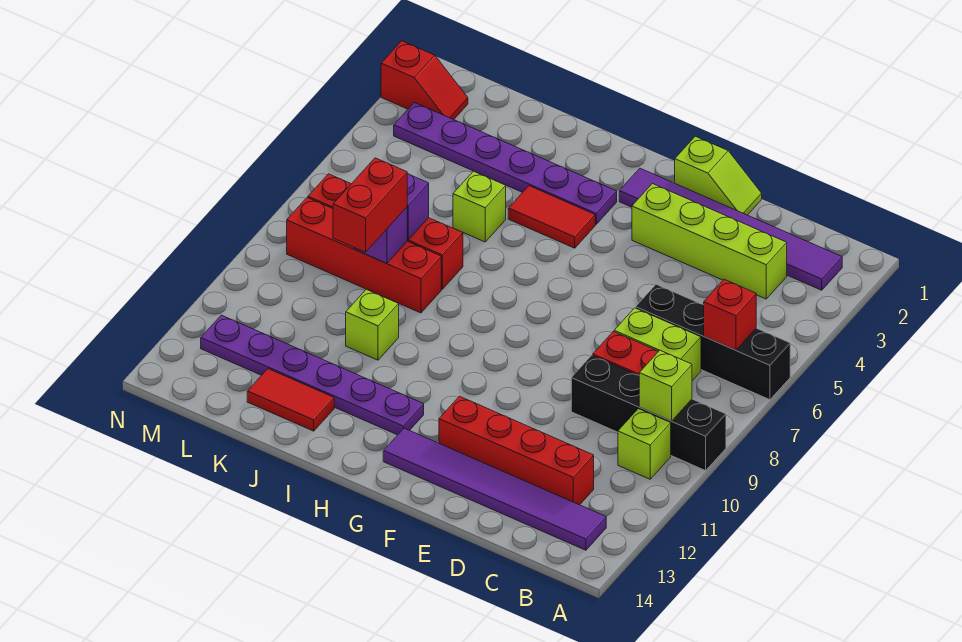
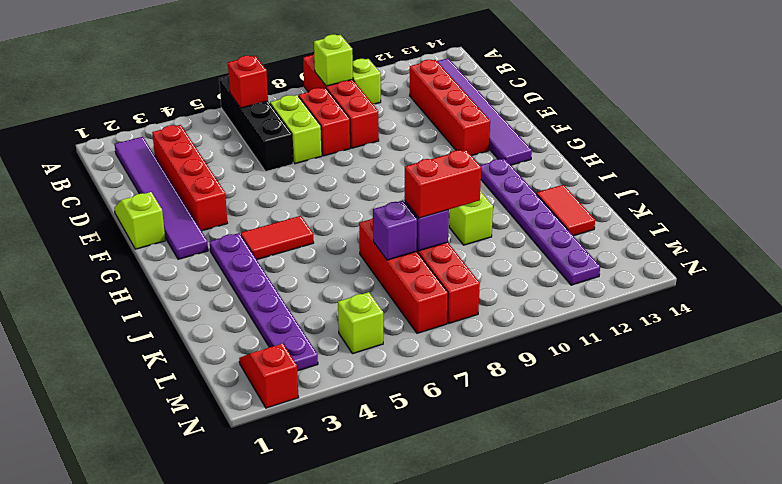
black 1x4 brick [571,355,726,471] -> red 1x4 brick [303,54,379,148]
lime 1x4 brick [632,184,787,299] -> red 1x4 brick [152,125,227,231]
red 1x2 tile [508,186,595,248] -> red 1x2 tile turned to [241,216,314,260]
lime 1x1 brick [453,171,506,242] -> lime 1x1 brick moved to [338,292,383,354]

